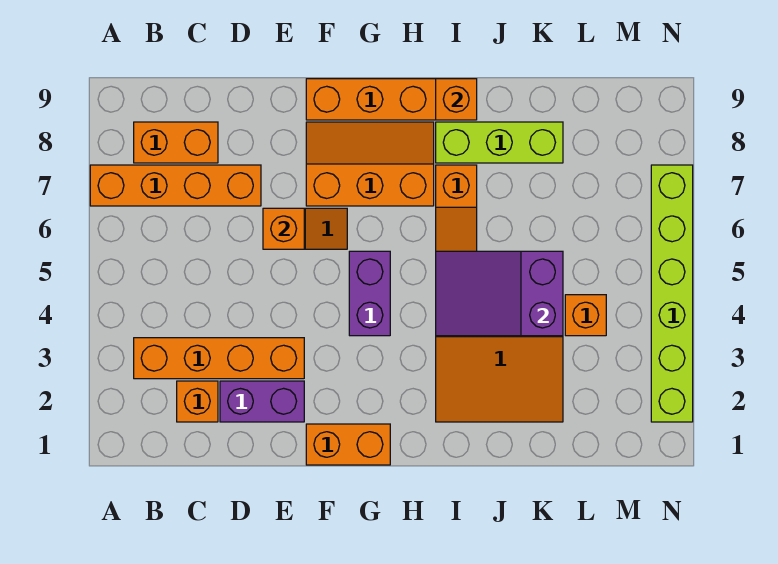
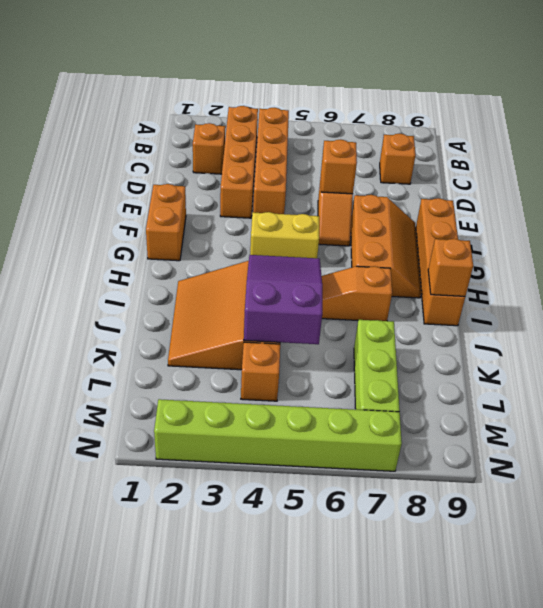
orange 1x4 brick [90,165,261,206] -> orange 1x4 brick moved to [253,108,289,214]
orange 1x2 brick [134,122,218,163] -> orange 1x1 brick [380,134,416,184]
purple 1x2 brick [220,381,304,422] -> none
purple 1x2 brick [349,251,390,336] -> yellow 1x2 brick [250,212,319,258]
lime 1x3 brick [436,122,563,163] -> lime 1x3 brick moved to [354,320,400,412]

